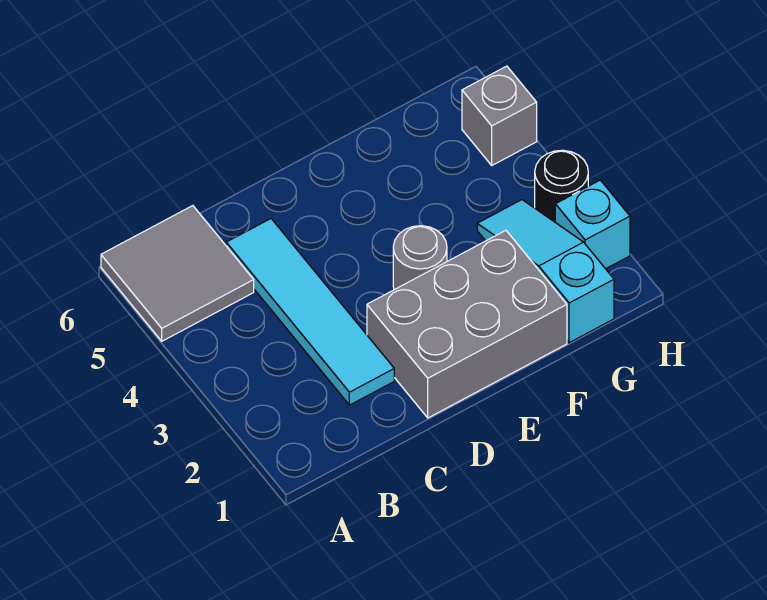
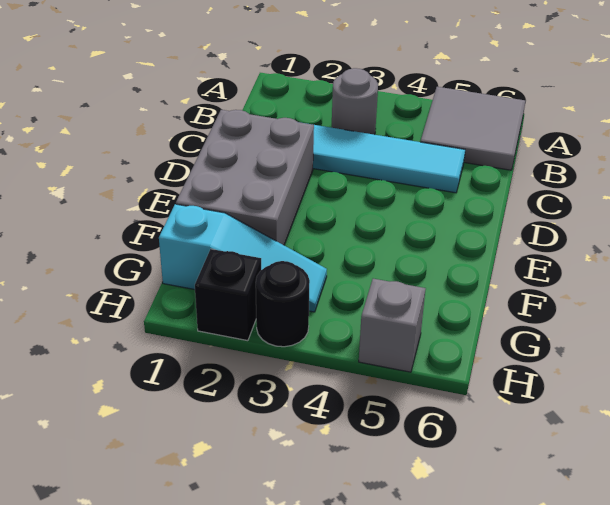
grey 1x1 round brick [393,226,447,290] -> grey 1x1 round brick moved to [332,68,378,135]
cyan 1x1 brick [555,180,630,269] -> black 1x1 brick [195,249,261,341]

